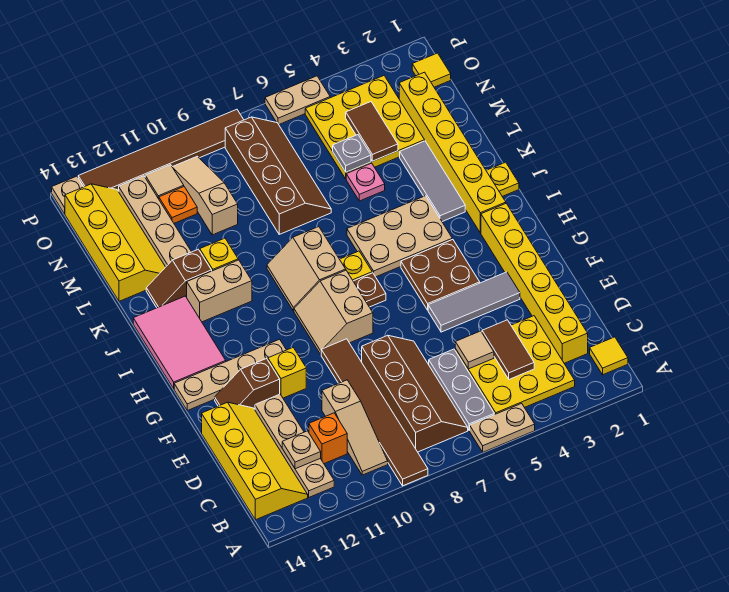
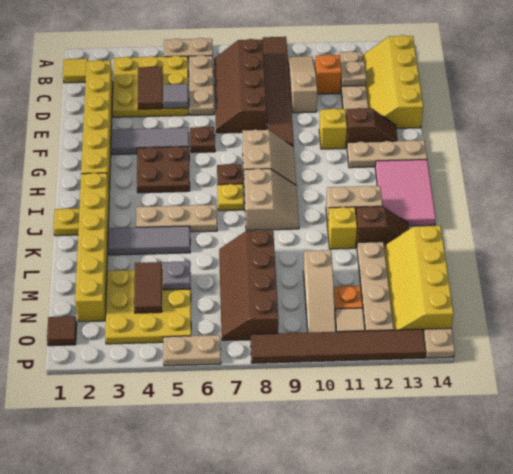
grey 1x3 plate [429,349,494,431] -> tan 1x3 plate [189,55,214,115]
tan 1x1 tile [455,331,494,369] -> grey 1x1 tile [163,84,188,109]
none -> brown 1x1 plate [190,127,215,153]
tan 1x4 plate [174,339,286,411] -> tan 1x3 plate [347,140,427,168]
tan 2x3 plate [347,196,452,277] -> tan 1x3 plate [136,205,217,232]
grey 1x3 tile [400,141,465,222] -> grey 1x3 tile turned to [108,226,190,255]
pink 1x1 plate [346,163,385,201] -> none
yellow 1x1 tile [412,53,451,87] -> brown 1x1 tile [47,316,77,346]

